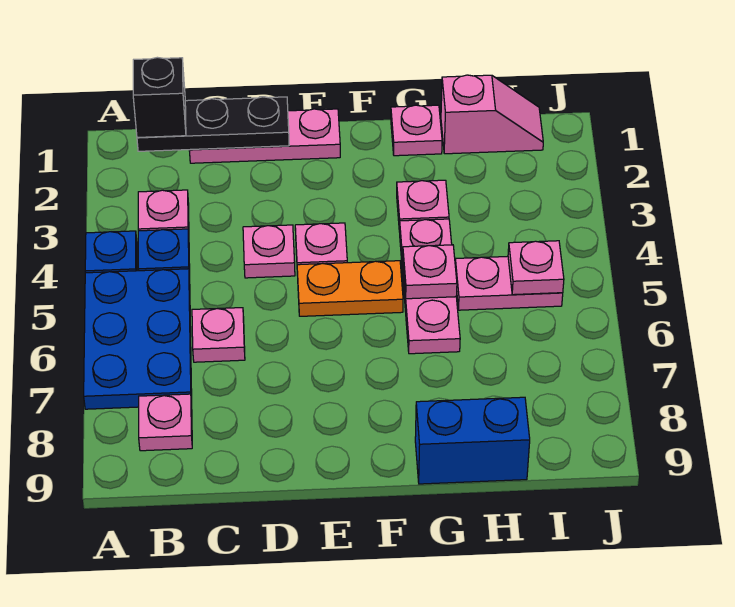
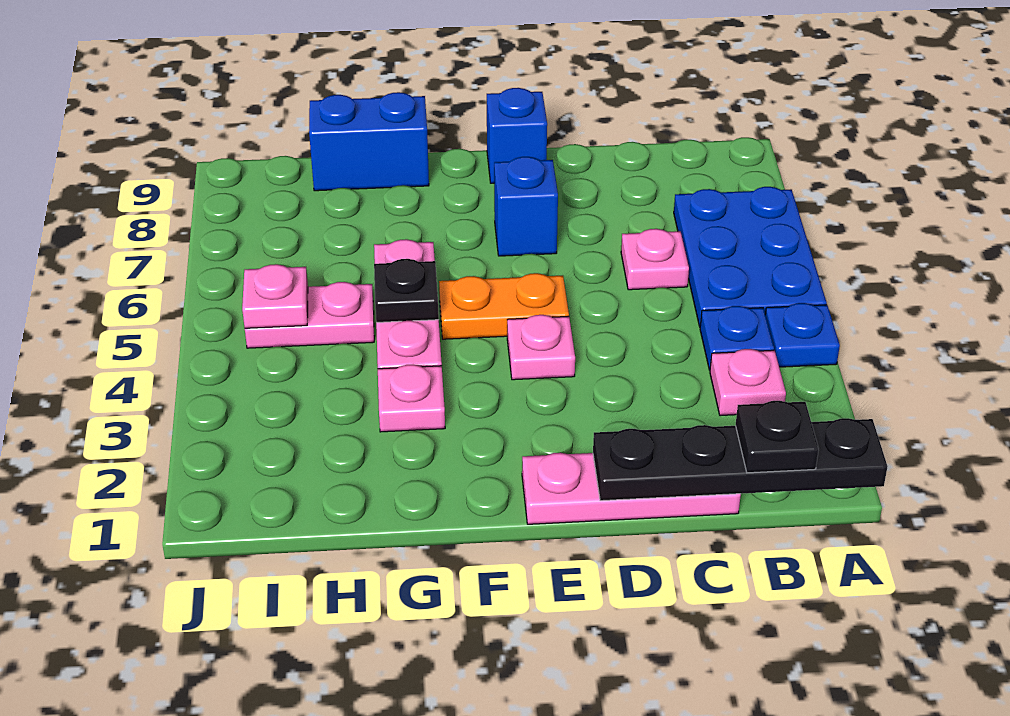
black 1x3 plate [137,97,289,151] -> black 1x4 plate [593,418,888,501]
black 1x1 brick [133,57,186,137] -> black 1x1 plate [736,401,819,473]
pink 1x1 plate [139,394,192,451] -> none
pink 1x1 plate [243,225,295,278] -> none
none -> blue 1x1 brick [494,157,558,256]
none -> blue 1x1 brick [487,88,547,183]
pink 1x1 plate [391,105,442,156] -> none
pink 1x1 plate [403,245,457,299] -> black 1x1 plate [374,259,439,322]
pink 1x2 slope [441,75,543,154] -> none

